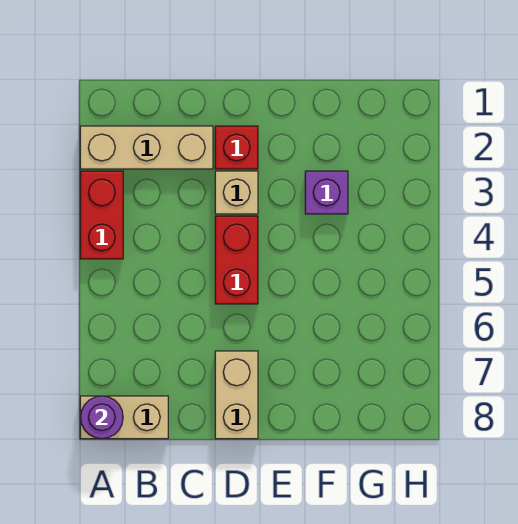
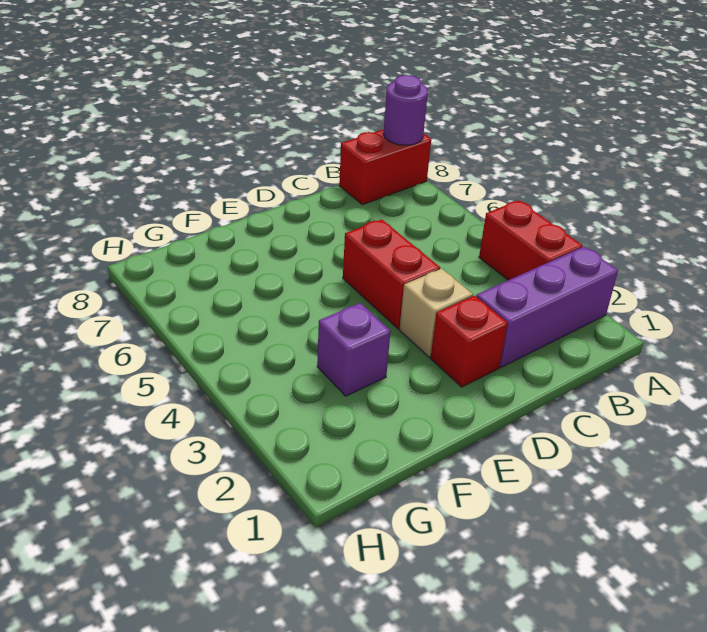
tan 1x3 brick [80,126,213,169] -> purple 1x3 brick [476,246,618,368]
tan 1x2 brick [80,396,168,439] -> red 1x2 brick [339,129,431,205]
tan 1x2 brick [215,351,258,439] -> none

